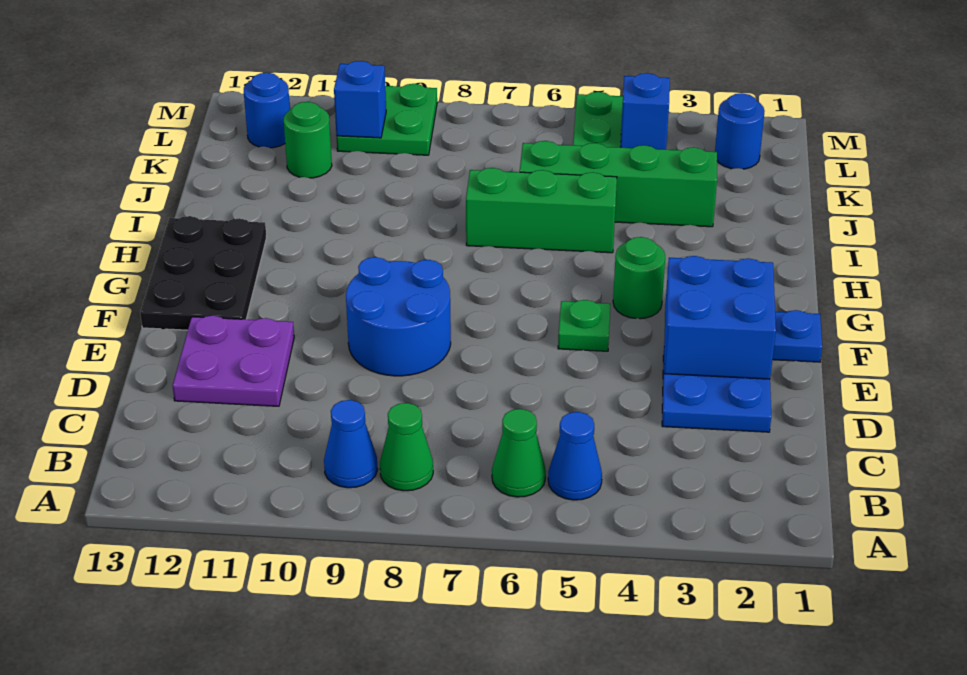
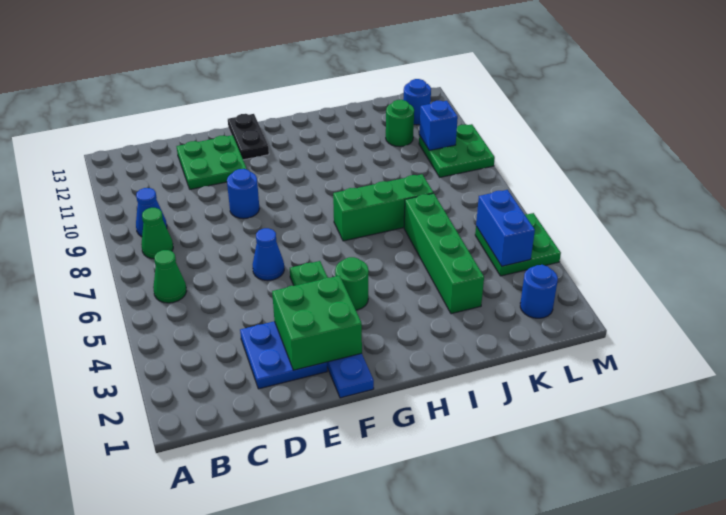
blue 1x1 cone [548,412,602,500] -> blue 1x1 cone moved to [253,228,284,281]
purple 2x2 plate [173,316,294,406] -> green 2x2 plate [176,135,247,189]
blue 2x2 brick [664,256,776,379] -> green 2x2 brick [272,276,362,370]
blue 2x2 round brick [346,257,451,376] -> blue 1x1 round brick [227,169,260,219]
black 2x3 plate [140,216,266,330] -> black 1x2 plate [228,114,269,160]
green 1x3 brick [466,168,617,253] -> green 1x3 brick turned to [333,174,433,241]
blue 1x1 brick [621,73,670,150] -> blue 1x2 brick [476,190,535,266]

